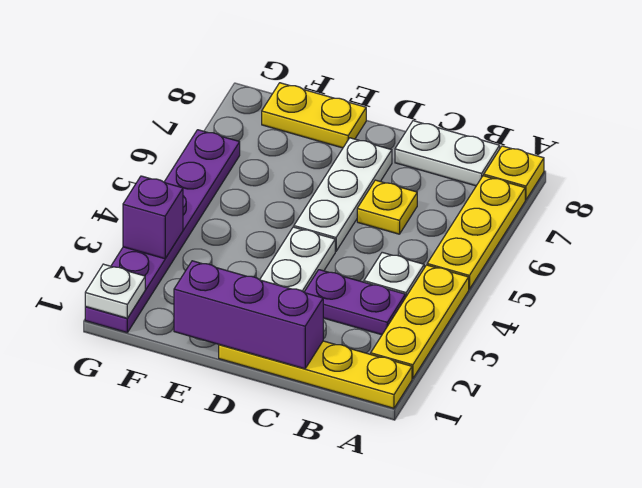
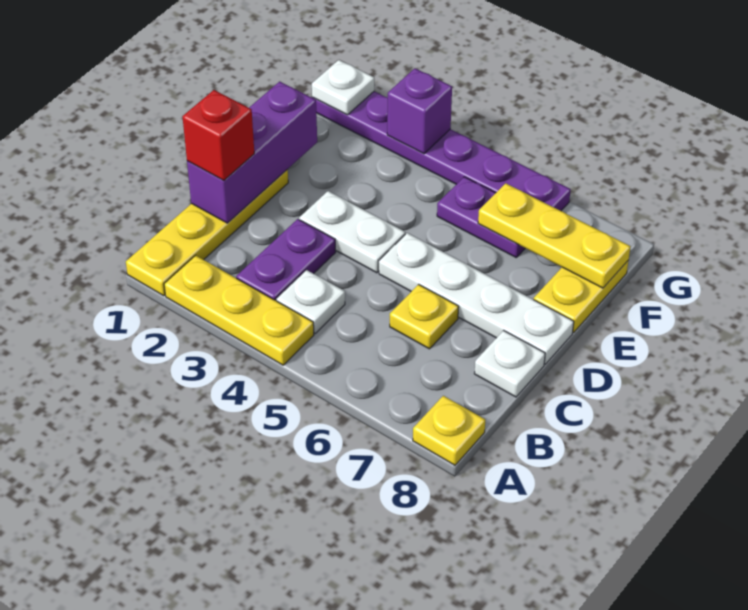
yellow 1x3 plate [427,176,525,289] -> yellow 1x3 plate moved to [478,183,630,288]
white 1x2 plate [395,121,500,186] -> white 1x1 plate [474,330,545,397]
none -> red 1x1 brick [182,90,254,180]
white 1x3 plate [294,138,392,251] -> white 1x4 plate [379,233,574,364]
none -> purple 1x2 plate [437,177,525,257]

